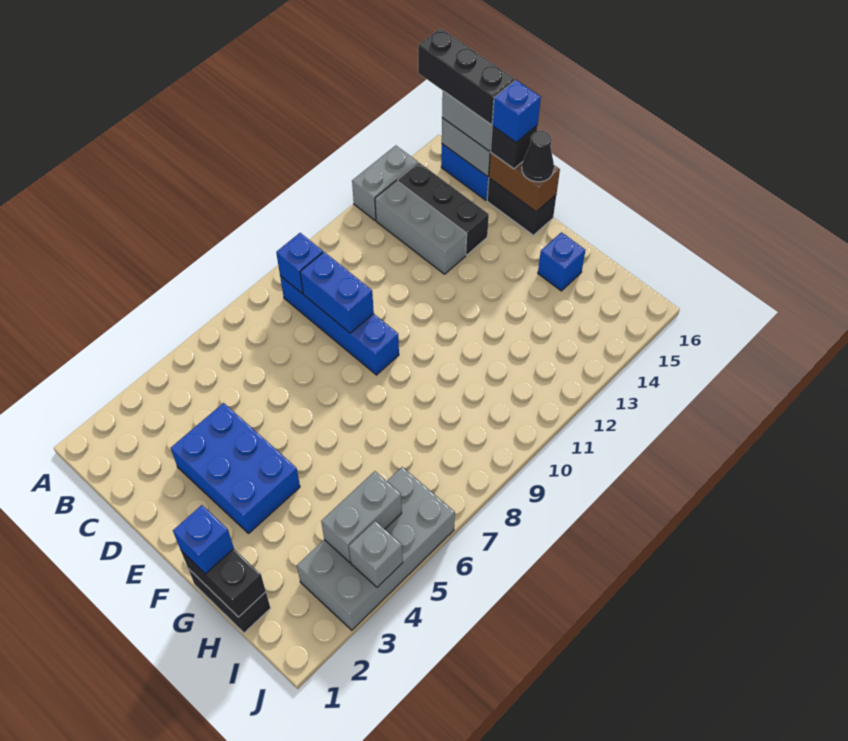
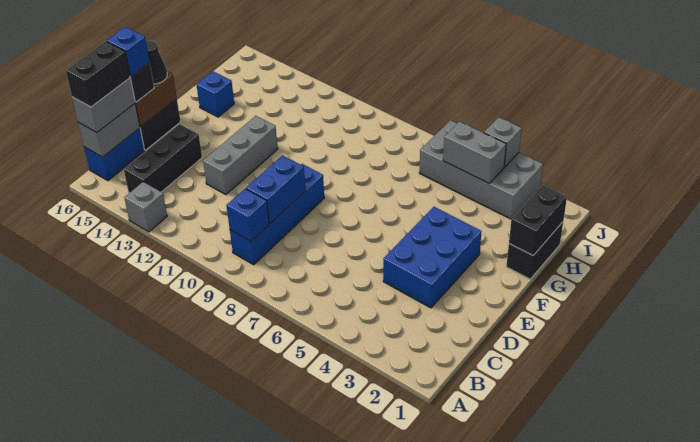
grey 1x2 brick [352,146,418,220] -> grey 1x1 brick [124,182,167,232]
black 1x3 brick [418,28,515,124] -> black 1x2 brick [66,41,130,107]
grey 1x3 brick [375,181,467,274] -> grey 1x3 brick moved to [203,116,278,195]
blue 1x1 brick [173,505,234,574] -> none

